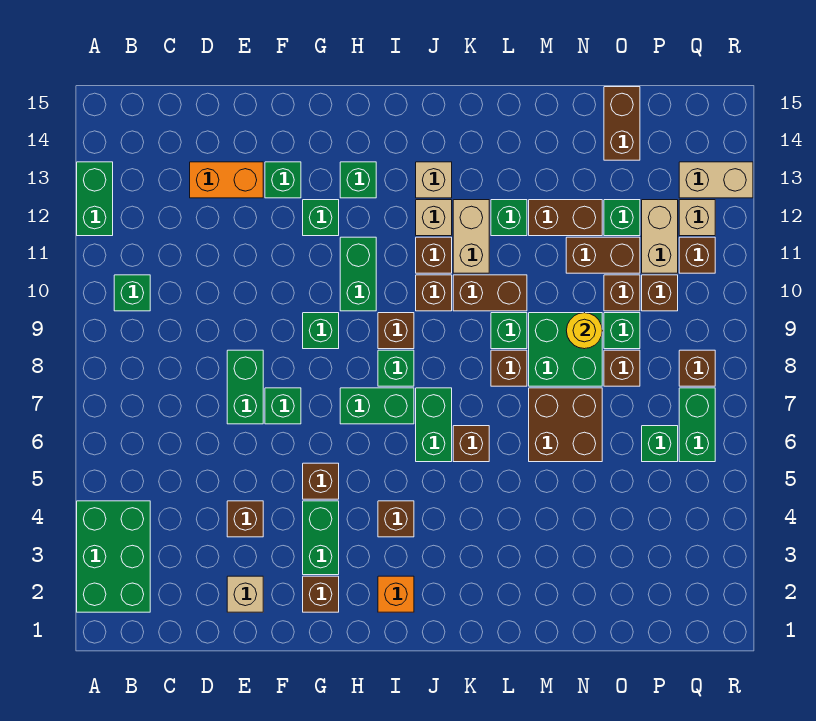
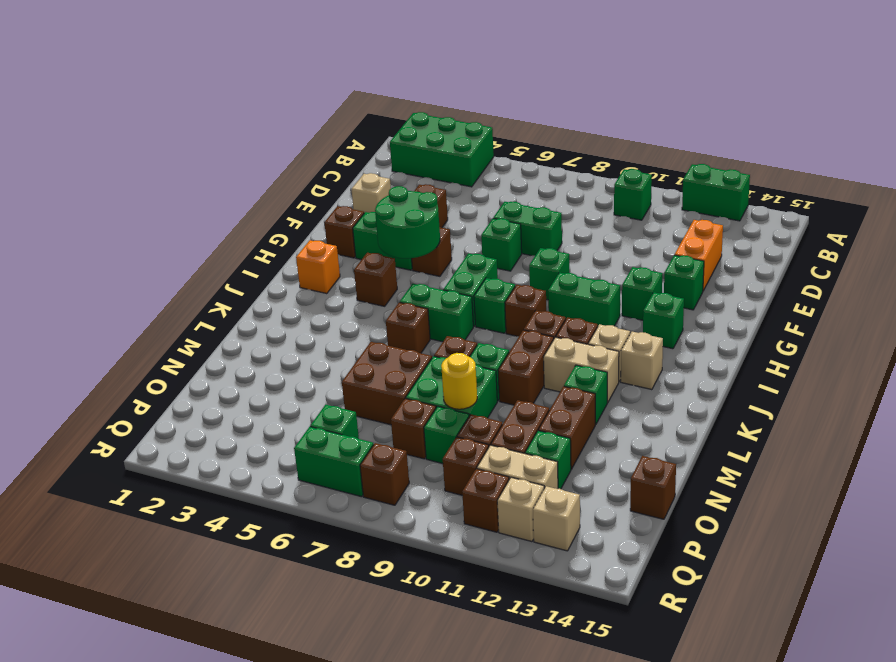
none -> green 2x2 round brick [375,186,440,258]
brown 1x2 brick [604,87,640,160] -> brown 1x1 brick [630,456,676,519]
tan 1x2 brick [679,162,753,198] -> tan 1x1 brick [533,486,580,551]

